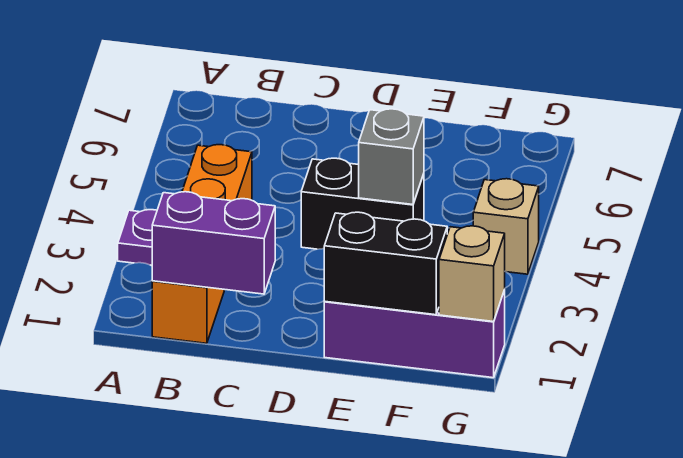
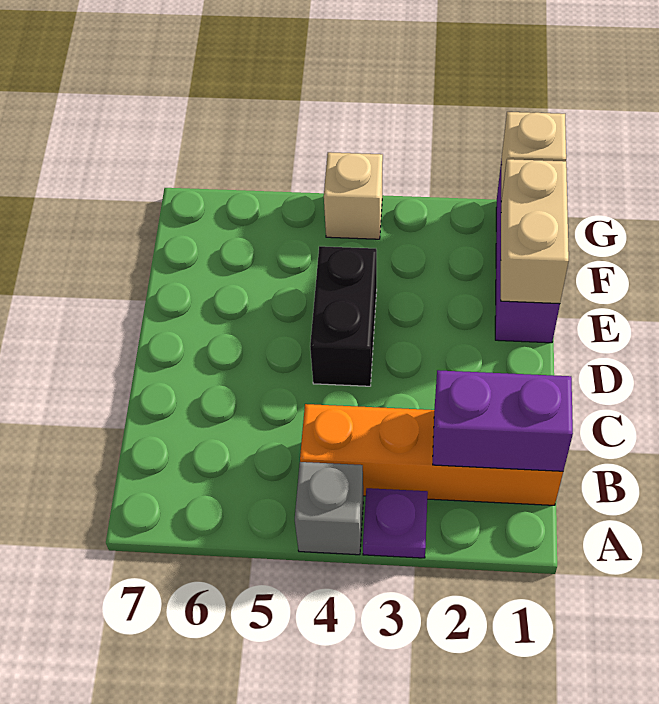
purple 1x2 brick [152,192,275,294] -> purple 1x2 brick turned to [433,370,573,471]
black 1x2 brick [324,212,447,315] -> tan 1x2 brick [501,159,569,304]
grey 1x1 brick [359,109,424,204] -> grey 1x1 brick moved to [295,462,363,555]

